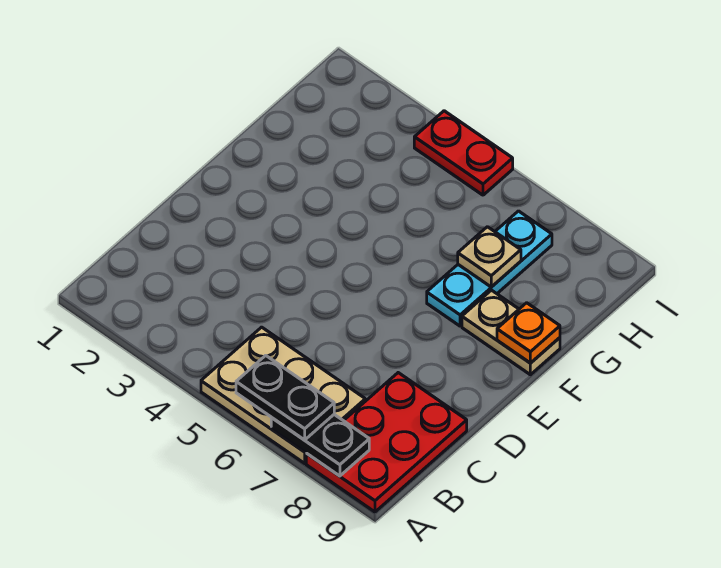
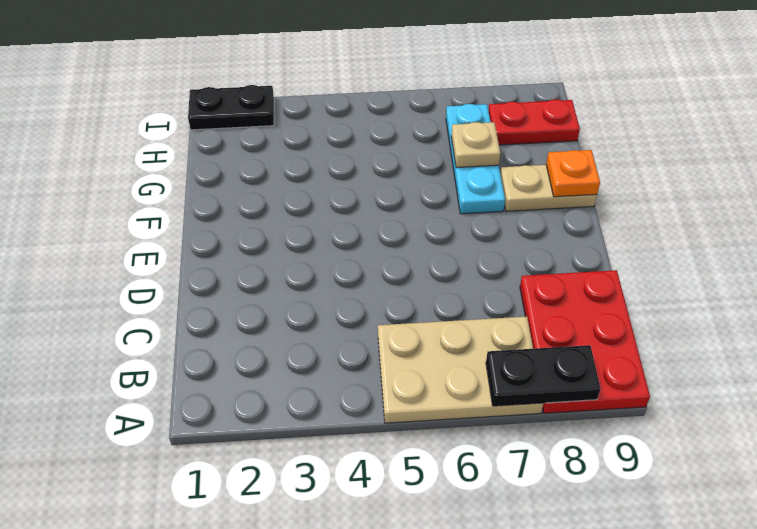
black 1x2 plate [236,355,334,440] -> black 1x2 plate moved to [188,85,274,130]
red 1x2 plate [414,111,513,195] -> red 1x2 plate moved to [489,99,580,145]

